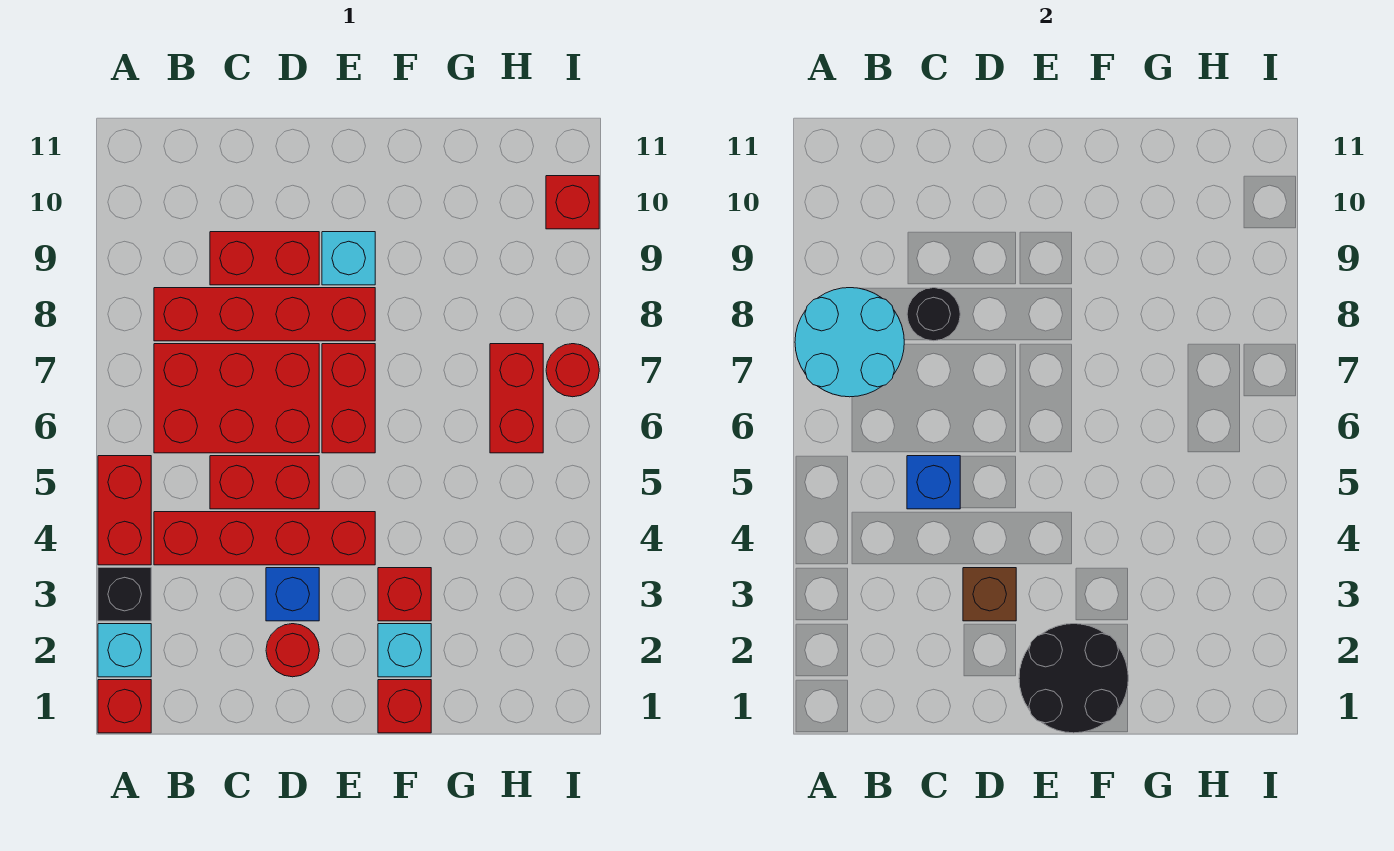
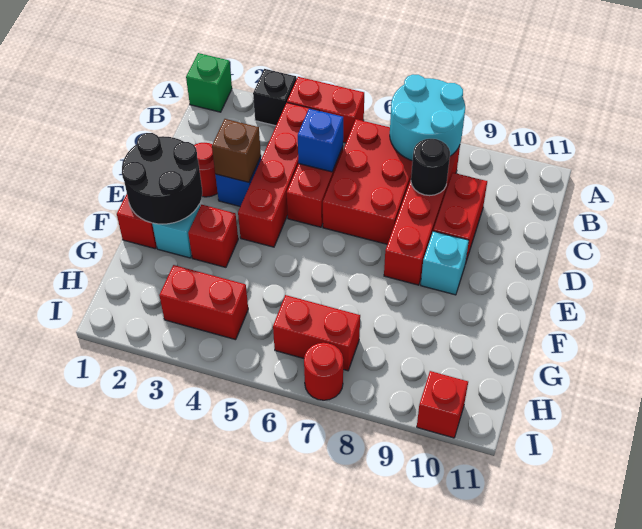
red 1x1 brick [98,680,151,733] -> green 1x1 brick [186,53,232,112]
cyan 1x1 brick [98,624,151,677] -> none
red 1x2 brick [322,344,375,453] -> red 1x2 brick moved to [159,265,248,340]

